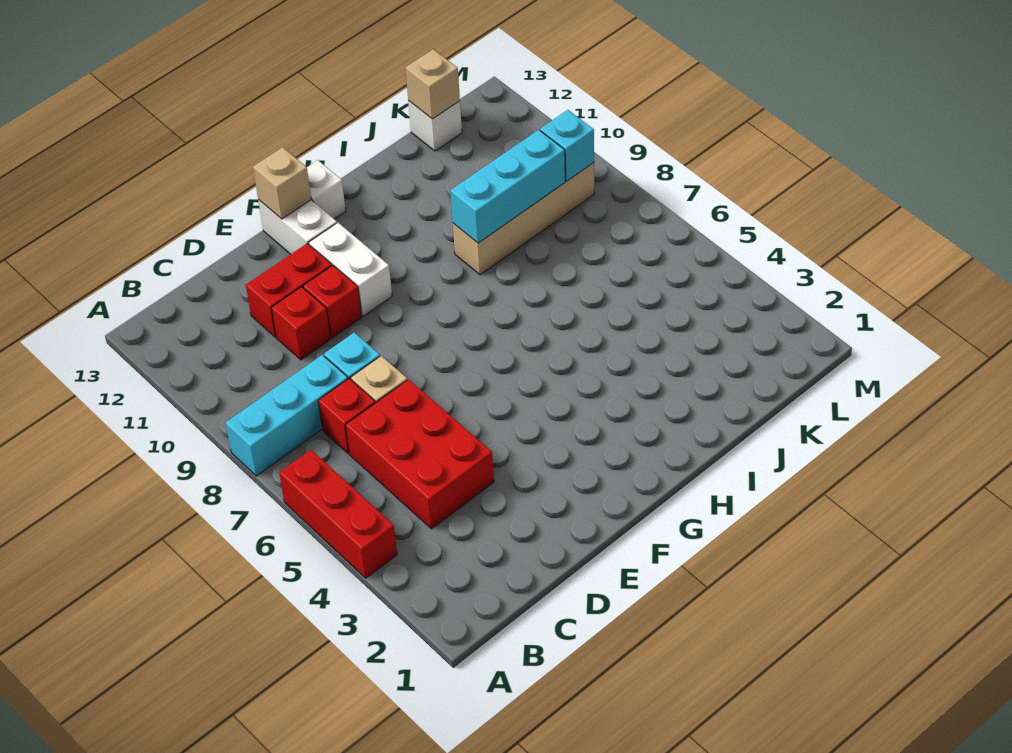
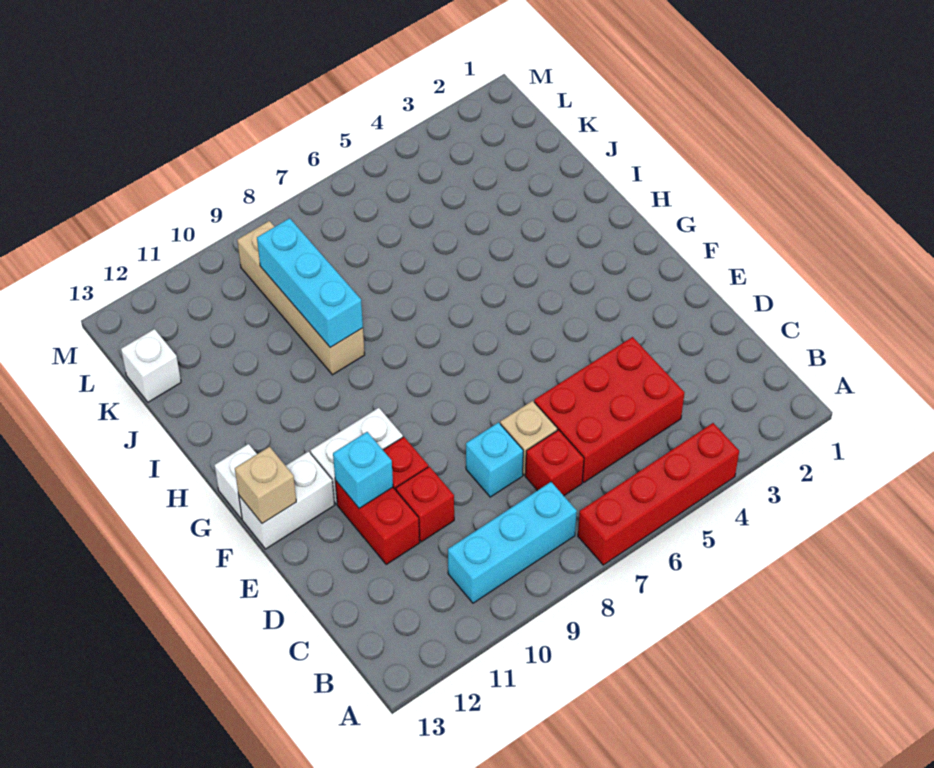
red 1x3 brick [279,450,397,578] -> red 1x4 brick [578,423,739,565]
cyan 1x3 brick [225,355,348,476] -> cyan 1x3 brick turned to [448,482,577,603]
tan 1x1 brick [405,49,460,119] -> none
cyan 1x1 brick [540,110,594,181] -> cyan 1x1 brick moved to [333,432,393,508]

